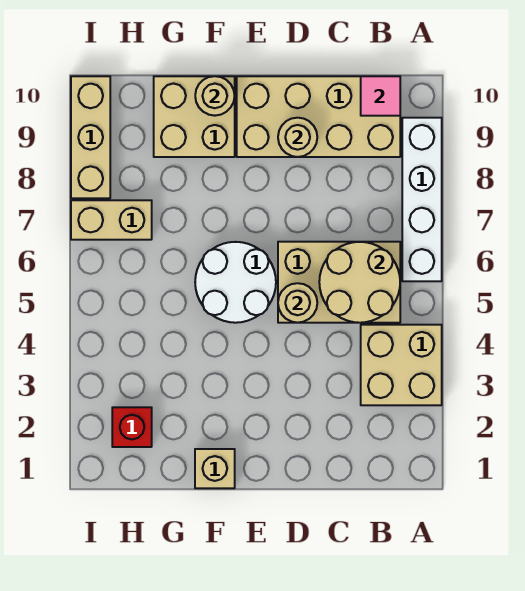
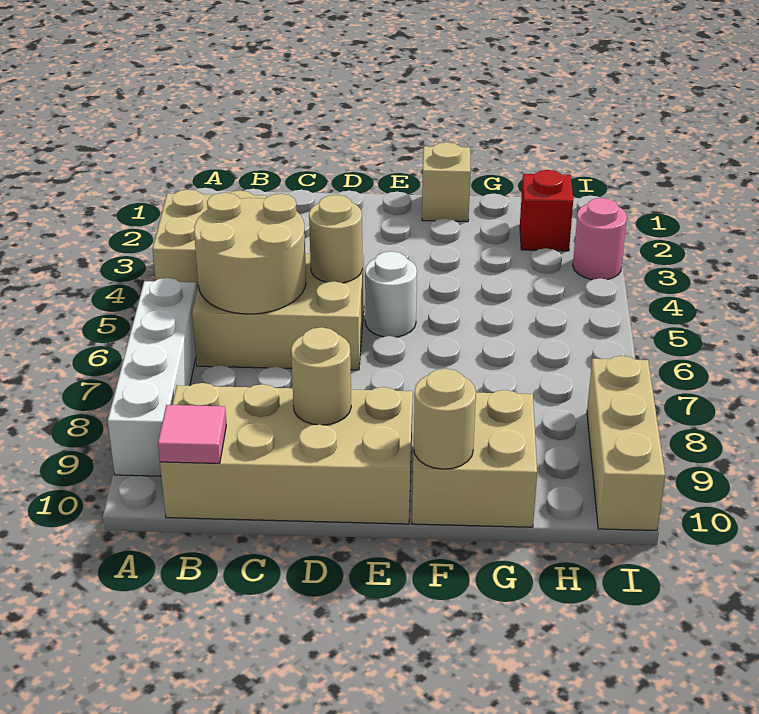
white 2x2 round brick [195,242,276,323] -> white 1x1 round brick [365,251,417,337]
tan 1x2 brick [71,200,152,240] -> none
none -> pink 1x1 round brick [573,198,627,280]

